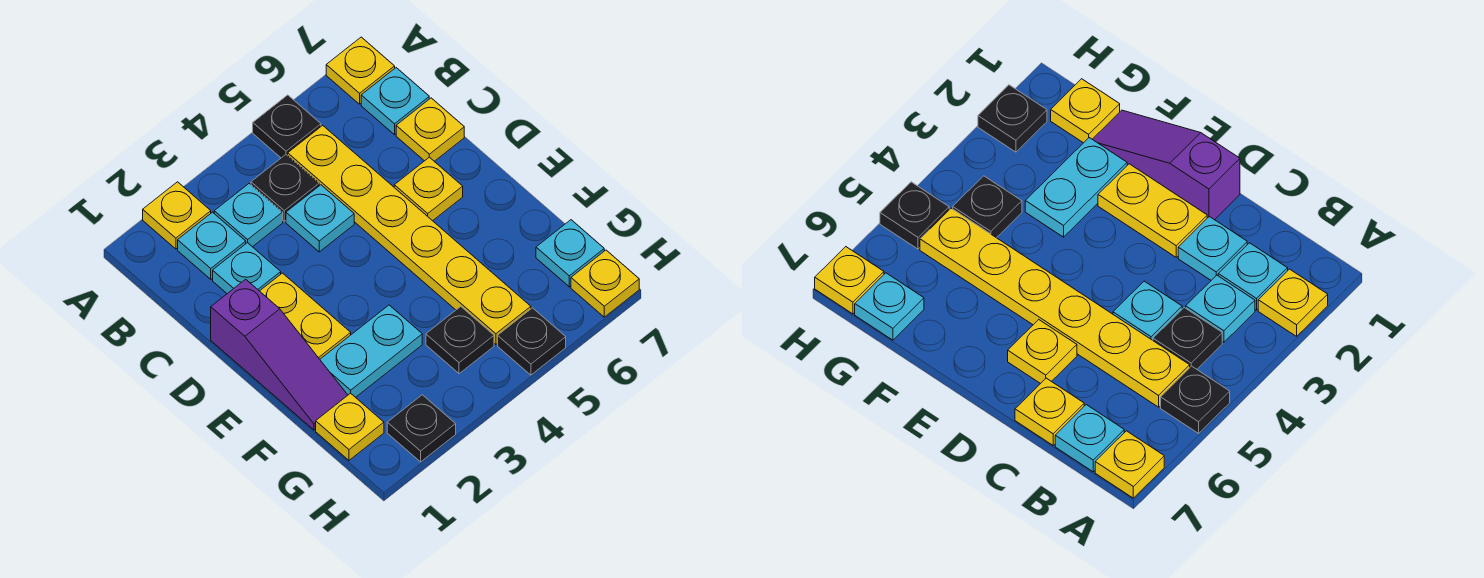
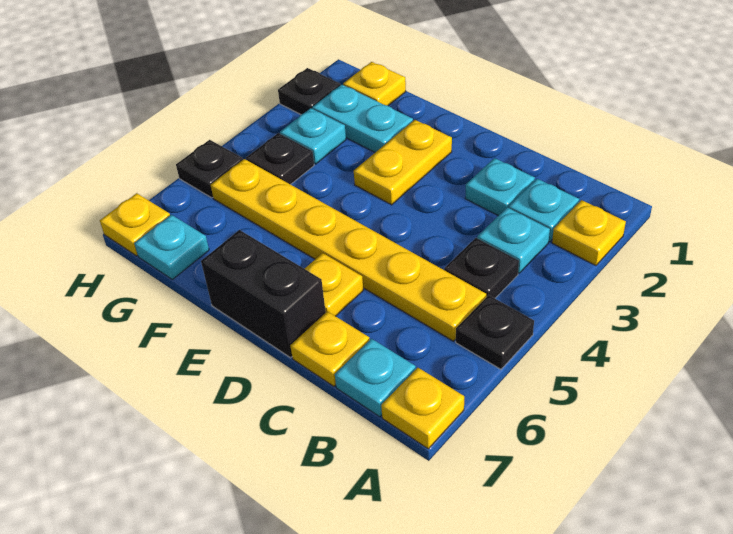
cyan 1x1 plate [286,185,354,252] -> cyan 1x1 plate moved to [280,108,346,164]
purple 1x3 slope [211,279,348,430] -> none
yellow 1x2 plate [260,273,351,359] -> yellow 1x2 plate turned to [354,120,452,205]
none -> black 1x2 brick [201,230,326,358]
cyan 1x2 plate [320,305,422,397] -> cyan 1x2 plate turned to [312,85,413,152]

